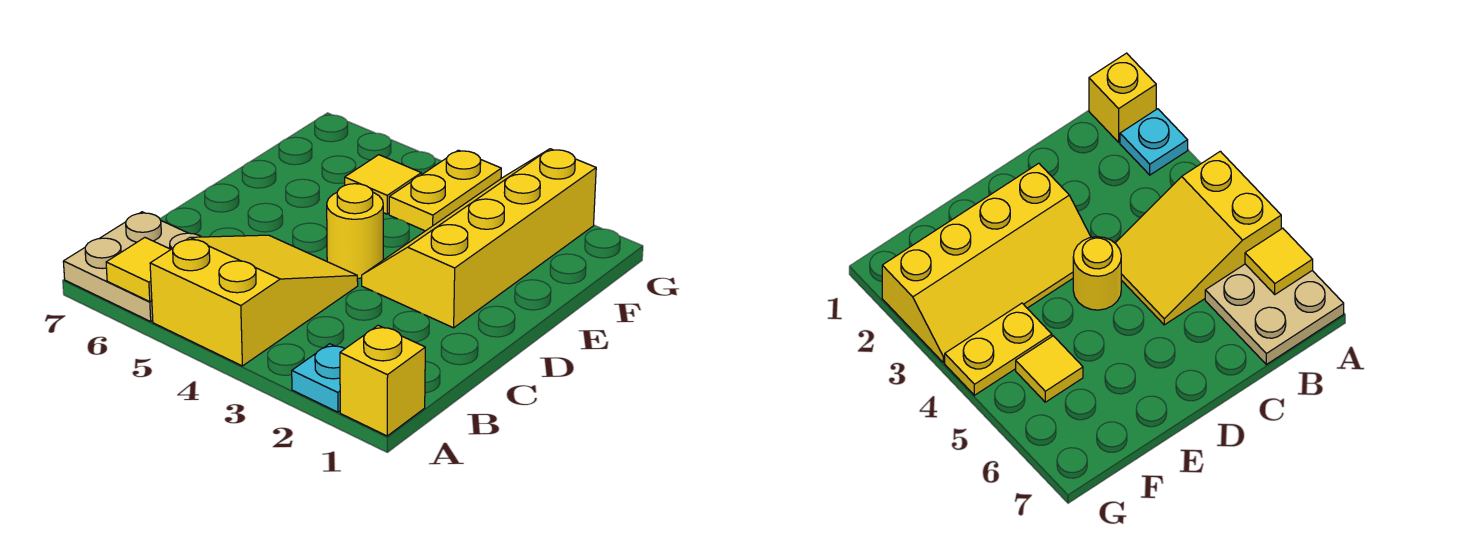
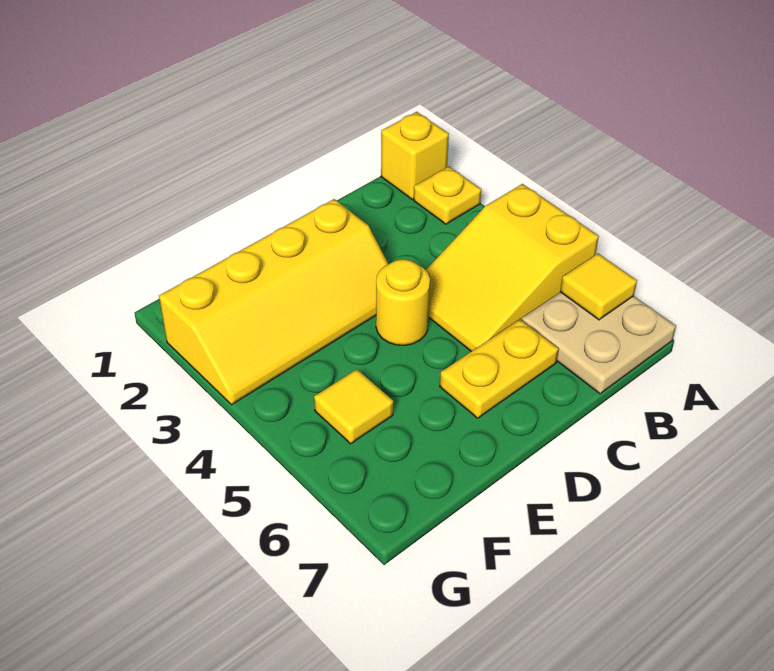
cyan 1x1 plate [292,344,345,412] -> yellow 1x1 plate [414,166,481,224]
yellow 1x2 plate [389,150,501,231] -> yellow 1x2 plate moved to [440,319,559,418]

